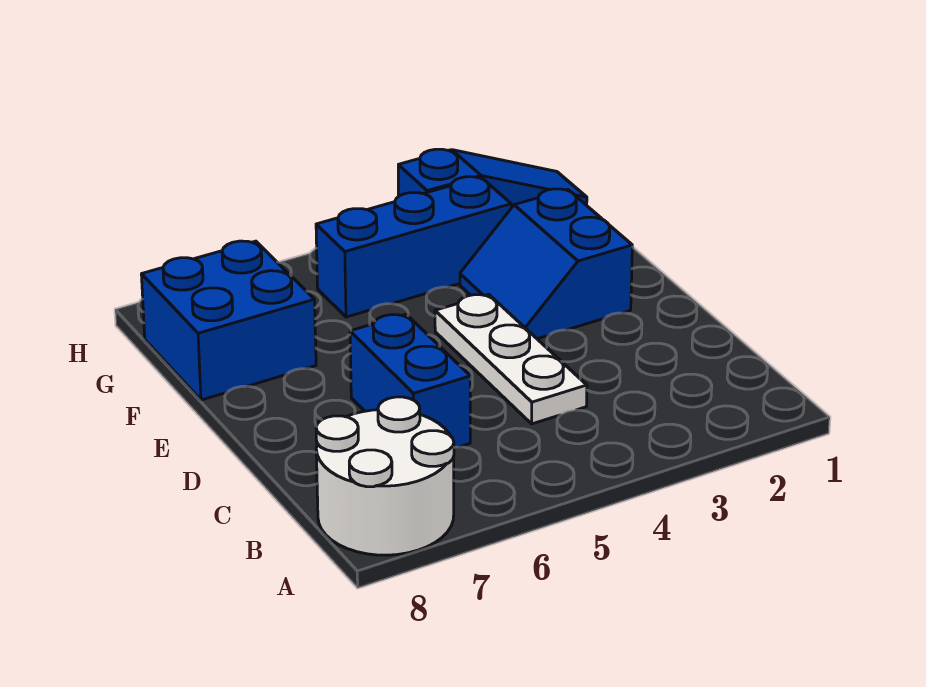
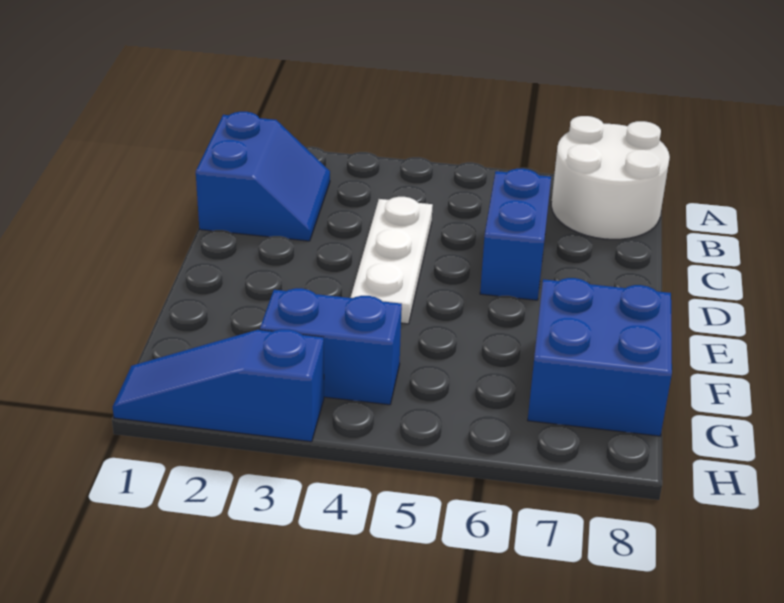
blue 2x2 slope [460,189,632,339] -> blue 2x2 slope moved to [196,112,330,241]
blue 1x3 brick [316,177,511,317] -> blue 1x2 brick [260,288,402,405]

